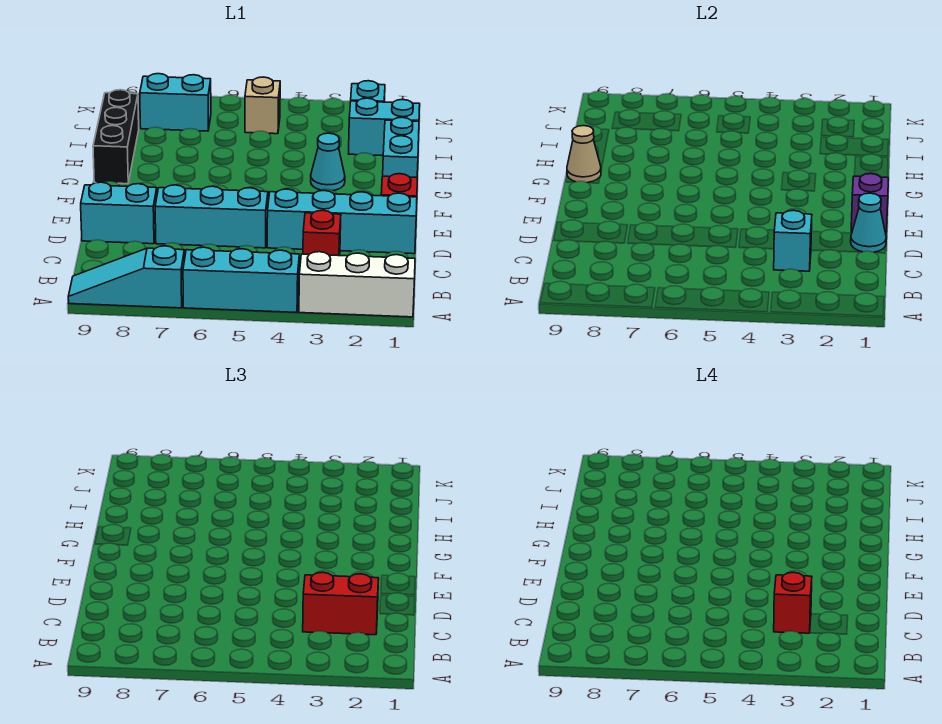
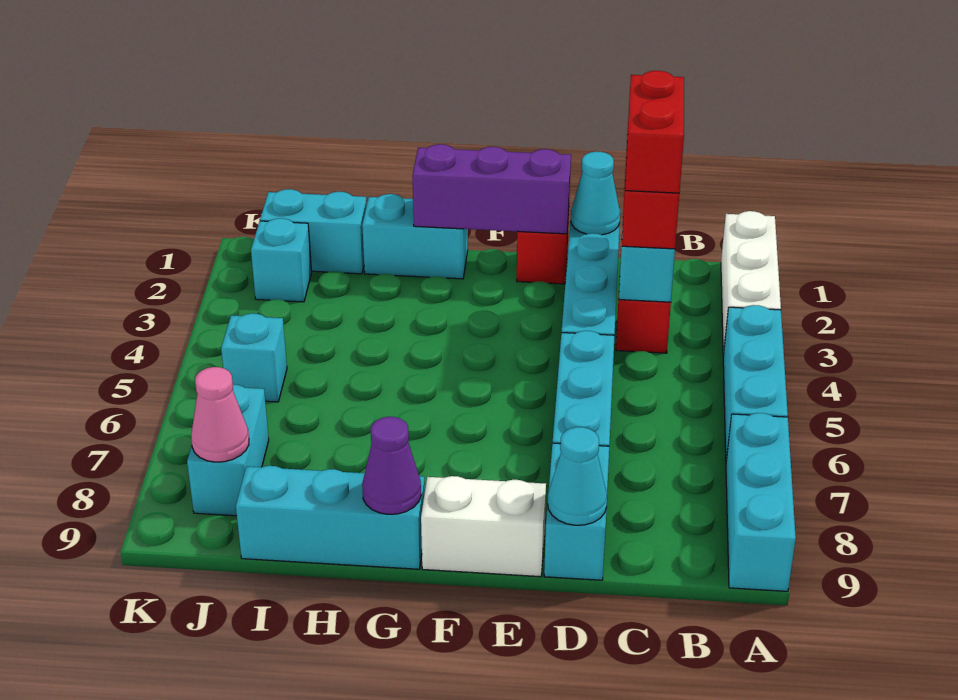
cyan 1x3 slope [68,246,184,308] -> cyan 1x3 brick [726,413,796,591]
red 1x1 brick [774,572,812,633] -> red 1x2 brick [625,71,684,193]
purple 1x1 brick [851,174,888,233] -> purple 1x3 brick [413,144,571,234]
none -> white 1x2 brick [421,476,546,577]
cyan 1x1 cone [311,133,345,190] -> cyan 1x1 cone moved to [548,427,607,525]
black 1x3 brick [93,90,139,184] -> cyan 1x3 brick [236,466,425,569]
tan 1x1 cone [567,126,601,183] -> purple 1x1 cone [362,417,421,514]
cyan 1x2 brick [349,98,420,156] -> cyan 1x2 brick turned to [260,189,367,274]
tan 1x1 brick [245,77,280,134] -> cyan 1x1 brick [221,313,287,402]
none -> pink 1x1 cone [191,367,249,462]

